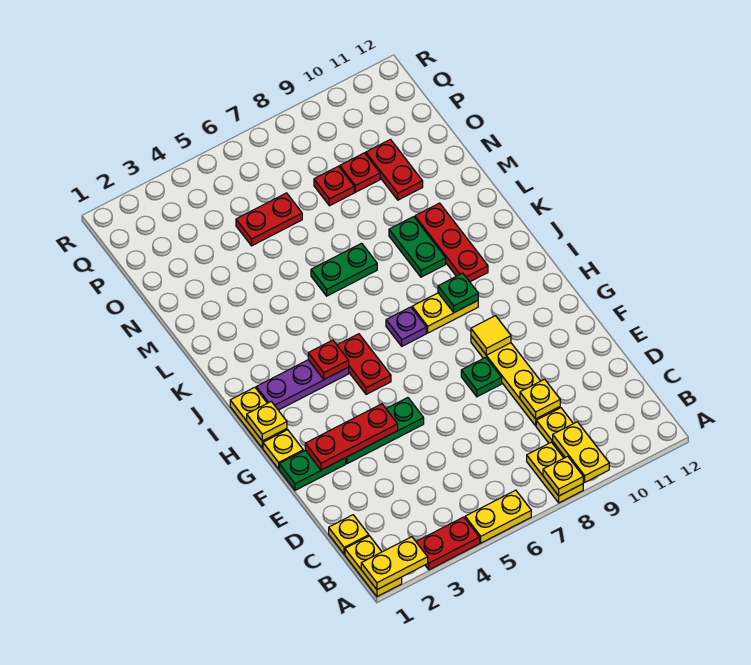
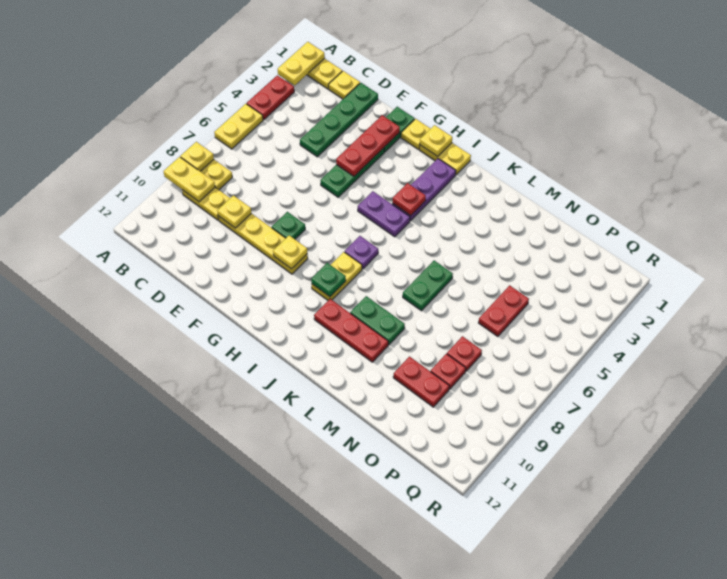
none -> green 1x4 plate [300,83,378,157]
yellow 1x1 tile [471,316,511,355] -> yellow 1x1 plate [273,236,307,269]
red 1x2 plate [337,334,391,395] -> purple 1x2 plate [358,191,410,237]

